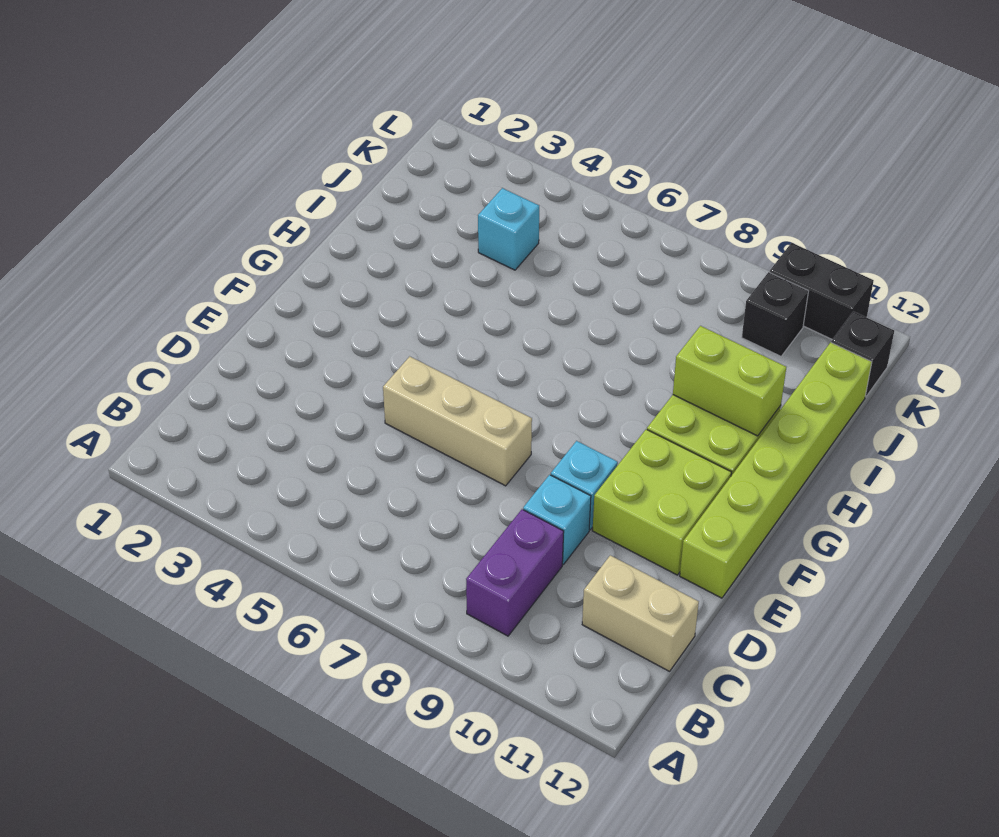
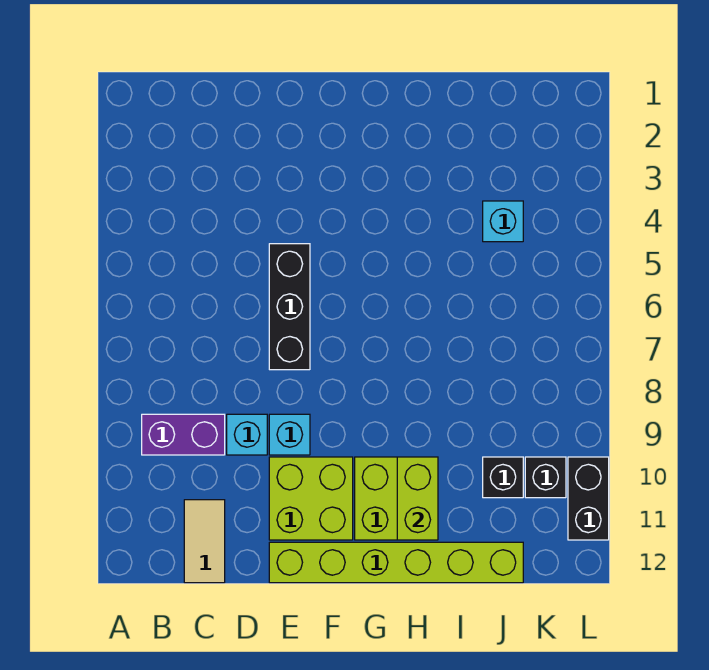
tan 1x2 brick [582,555,699,671] -> tan 1x2 tile [184,500,225,583]
tan 1x3 brick [383,356,532,486] -> black 1x3 brick [269,244,310,370]
black 1x1 brick [831,312,894,397] -> black 1x1 brick moved to [483,457,523,498]

